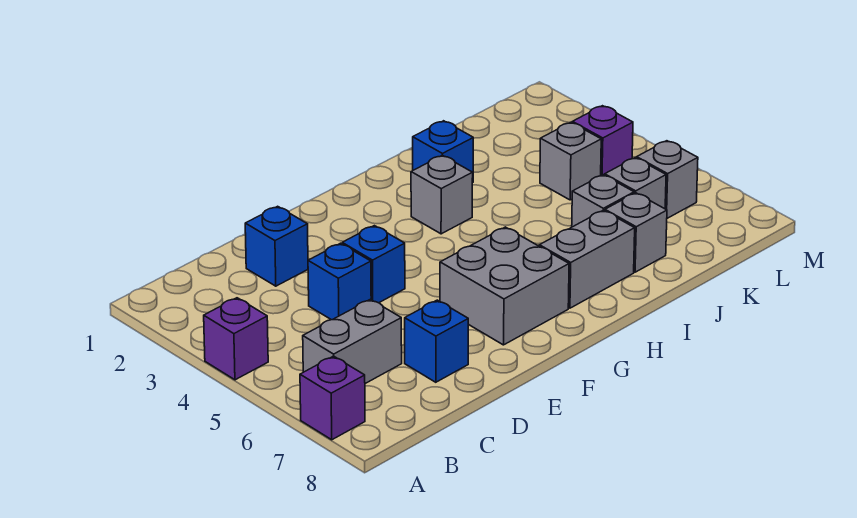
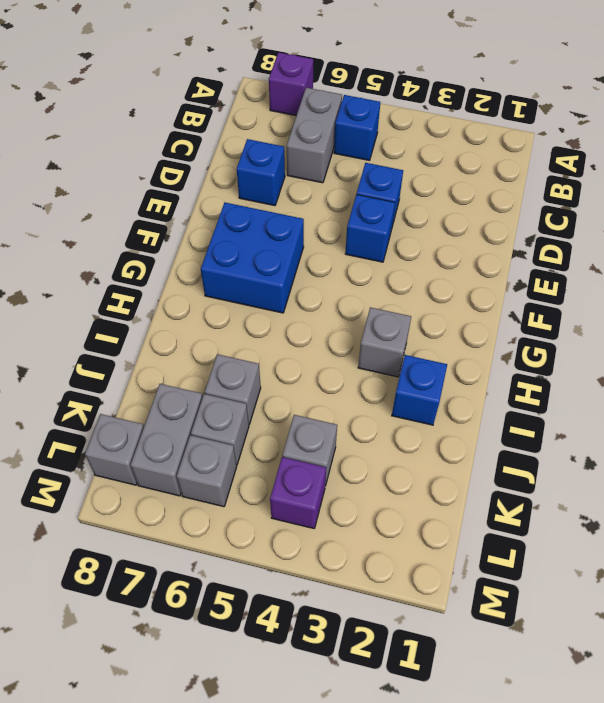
purple 1x1 brick [204,298,268,380] -> none
blue 1x1 brick [245,206,308,286] -> blue 1x1 brick moved to [334,95,380,160]
grey 2x2 brick [440,227,569,345] -> blue 2x2 brick [201,202,304,313]
grey 1x2 brick [539,210,635,308] -> grey 1x2 brick moved to [131,384,203,496]
grey 1x1 brick [605,193,667,272] -> grey 1x1 brick moved to [85,414,144,485]

